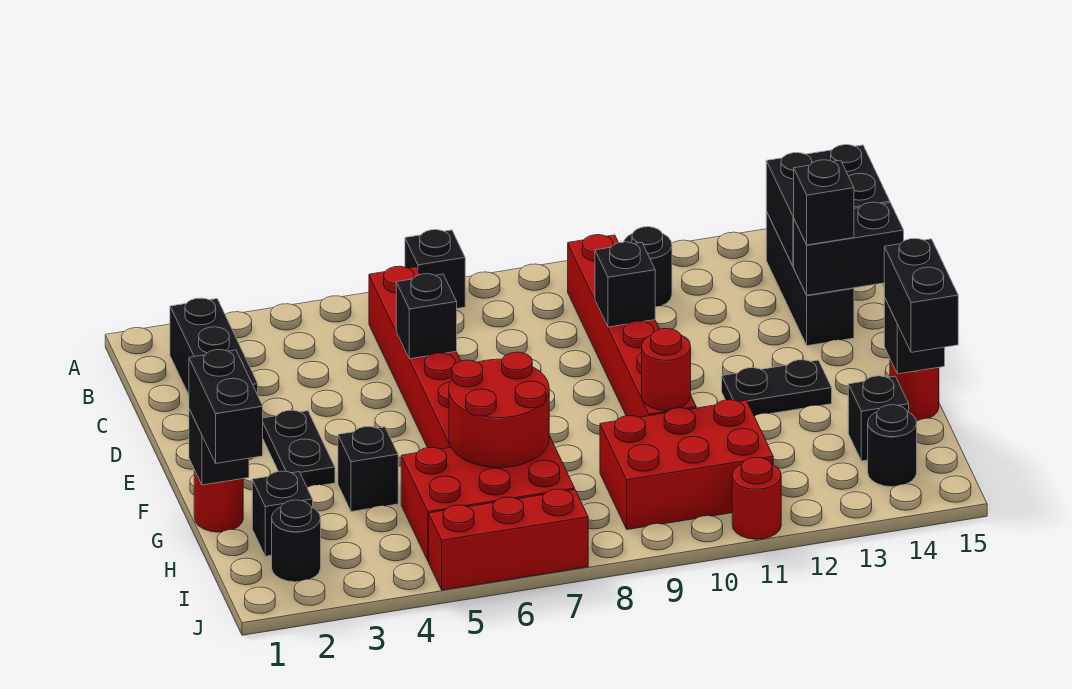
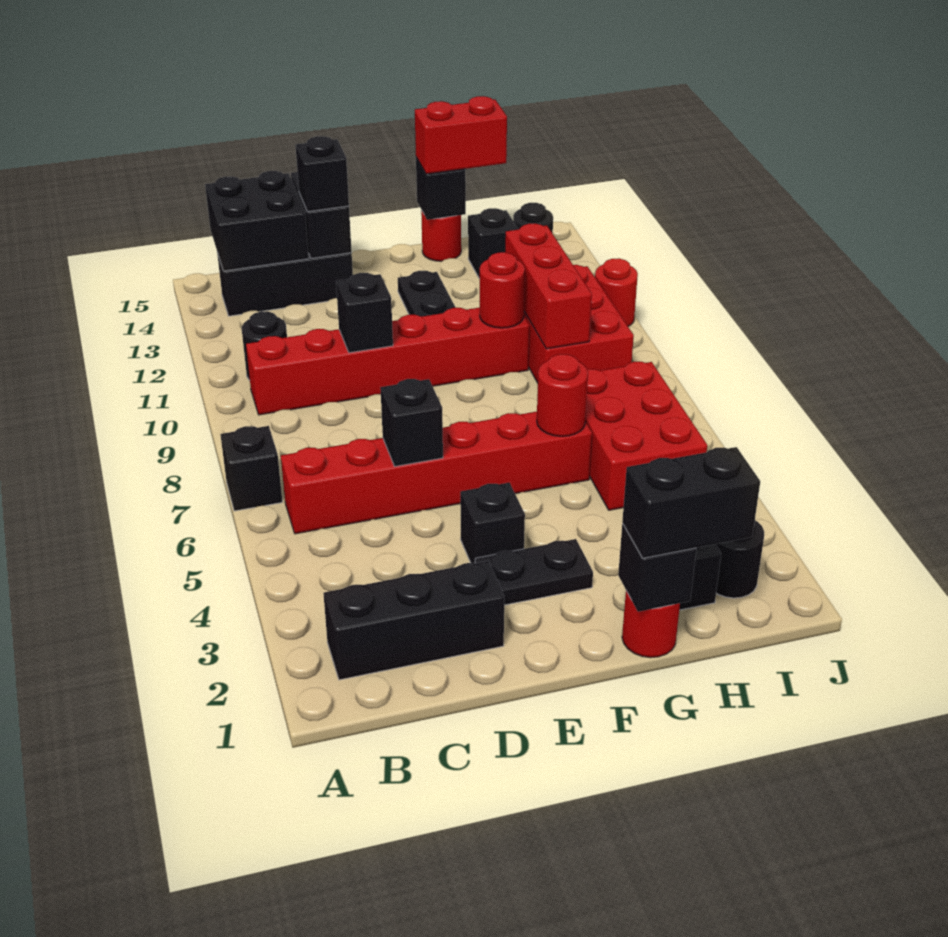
black 1x1 brick [338,427,398,512] -> black 1x1 brick moved to [460,483,525,563]
red 2x2 round brick [449,352,549,468] -> red 1x1 round brick [537,354,588,436]
black 1x2 brick [884,239,958,352] -> red 1x2 brick [415,96,507,174]
red 1x3 brick [429,489,588,590] -> red 1x3 brick moved to [505,224,592,349]

